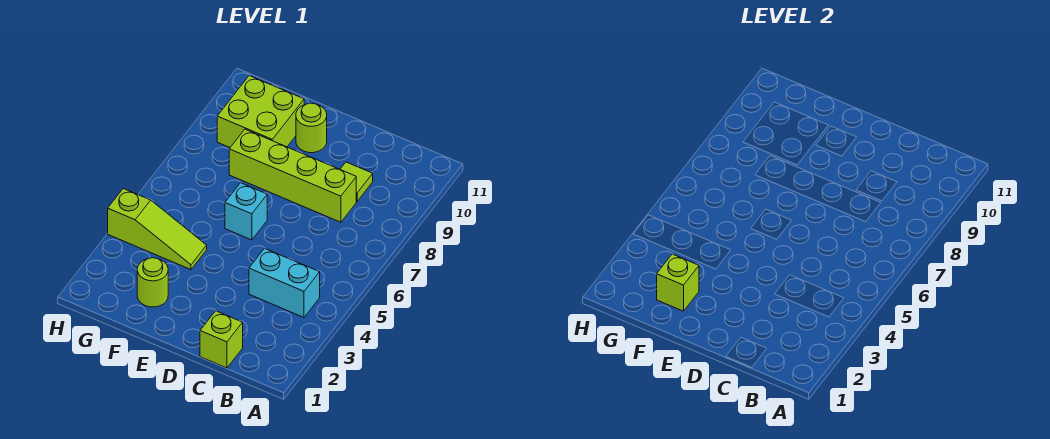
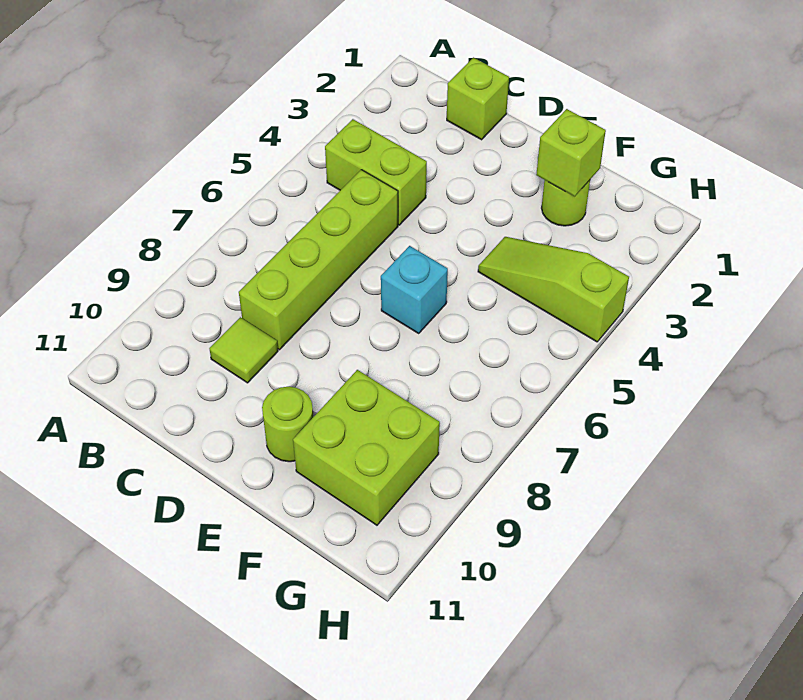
cyan 1x2 brick [249,248,320,317] -> lime 1x2 brick [325,119,427,225]
lime 1x4 brick [229,129,356,222] -> lime 1x4 brick turned to [239,170,398,350]

